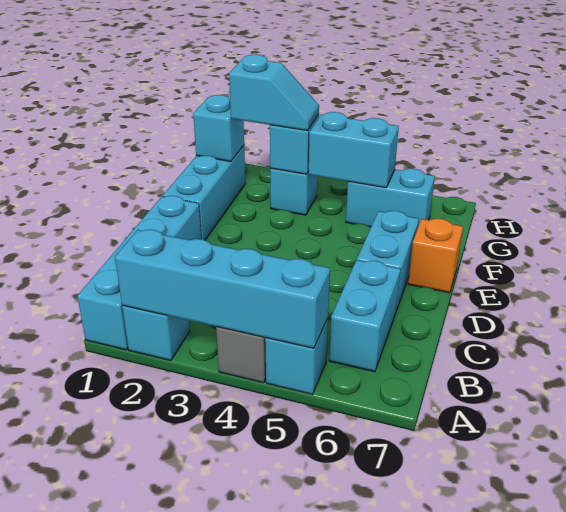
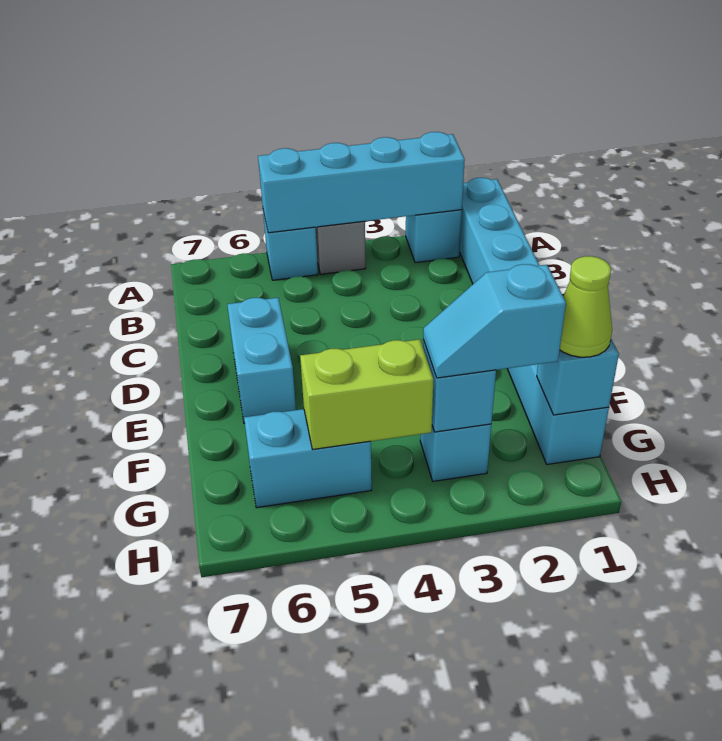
cyan 1x2 brick [329,260,400,372] -> none
orange 1x1 brick [408,219,463,293] -> none
none -> lime 1x1 cone [560,256,612,357]
cyan 1x2 brick [309,112,399,188] -> lime 1x2 brick [300,339,434,449]

